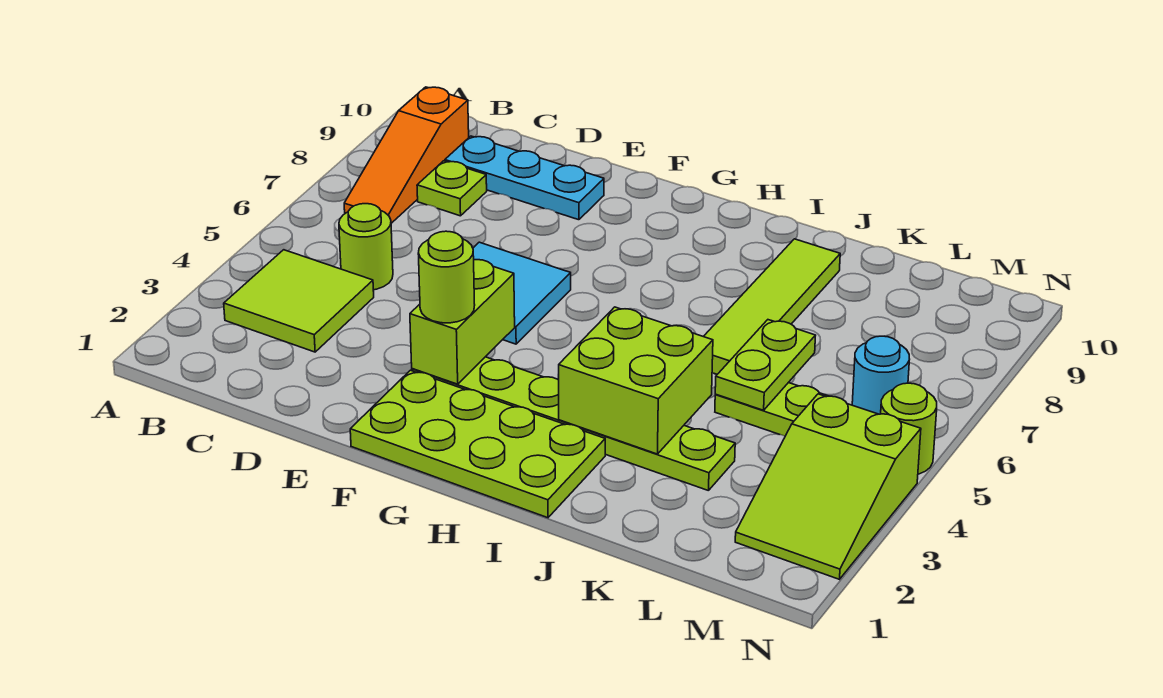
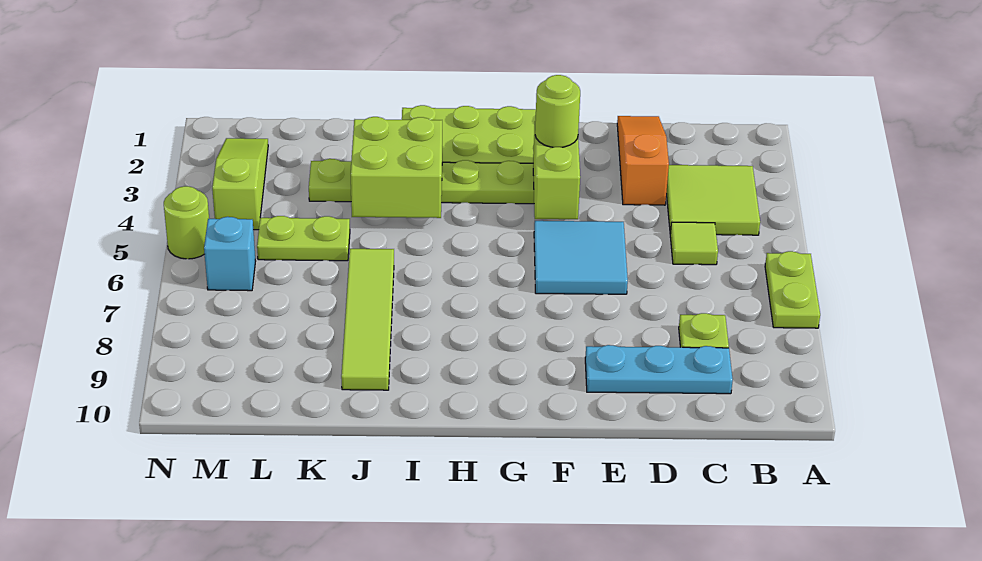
orange 1x3 slope [344,87,469,223] -> orange 1x3 slope moved to [617,116,669,205]
lime 1x1 round brick [339,204,393,290] -> lime 1x1 tile [670,222,718,265]
lime 1x2 plate [715,320,816,410] -> lime 1x2 plate moved to [765,251,820,328]
lime 2x3 slope [735,394,921,579] -> lime 1x3 slope [212,138,268,230]
cyan 1x1 round brick [852,336,910,414] -> cyan 1x1 brick [204,217,256,291]

